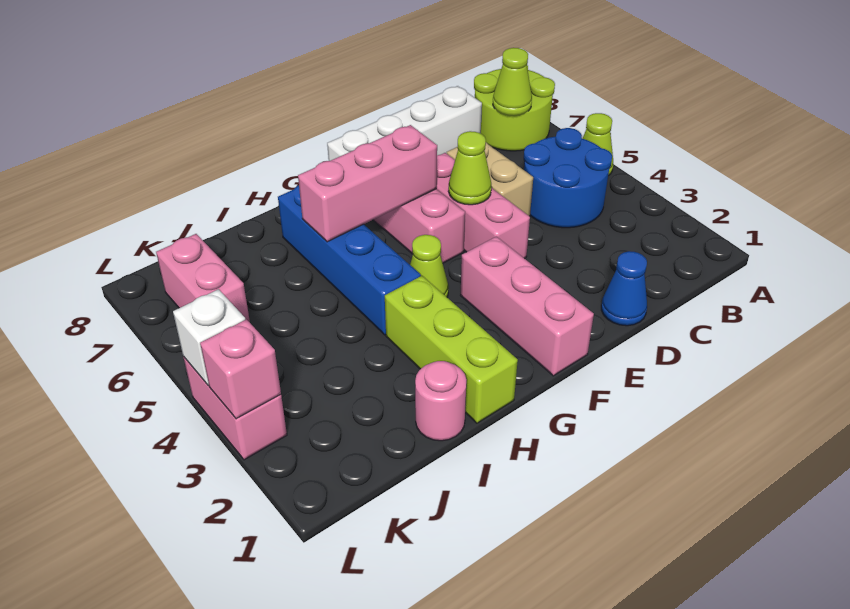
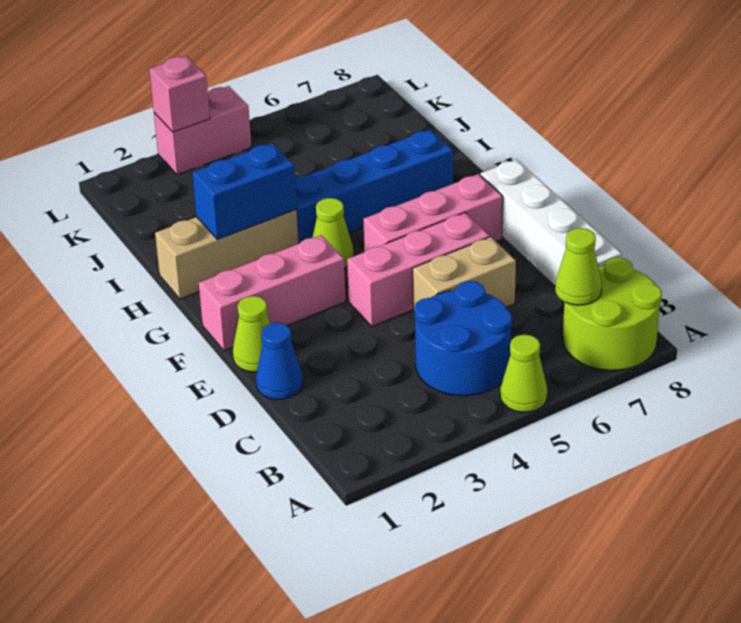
lime 1x1 cone [448,131,491,205] -> lime 1x1 cone moved to [233,296,270,372]
pink 1x3 brick [298,125,437,242] -> none
lime 1x3 brick [385,276,518,423] -> tan 1x3 brick [155,210,299,299]
none -> blue 1x2 brick [192,143,297,239]
pink 1x1 round brick [415,361,466,441] -> none
pink 1x2 brick [156,234,250,322] -> none
white 1x1 brick [173,289,245,386] -> none

